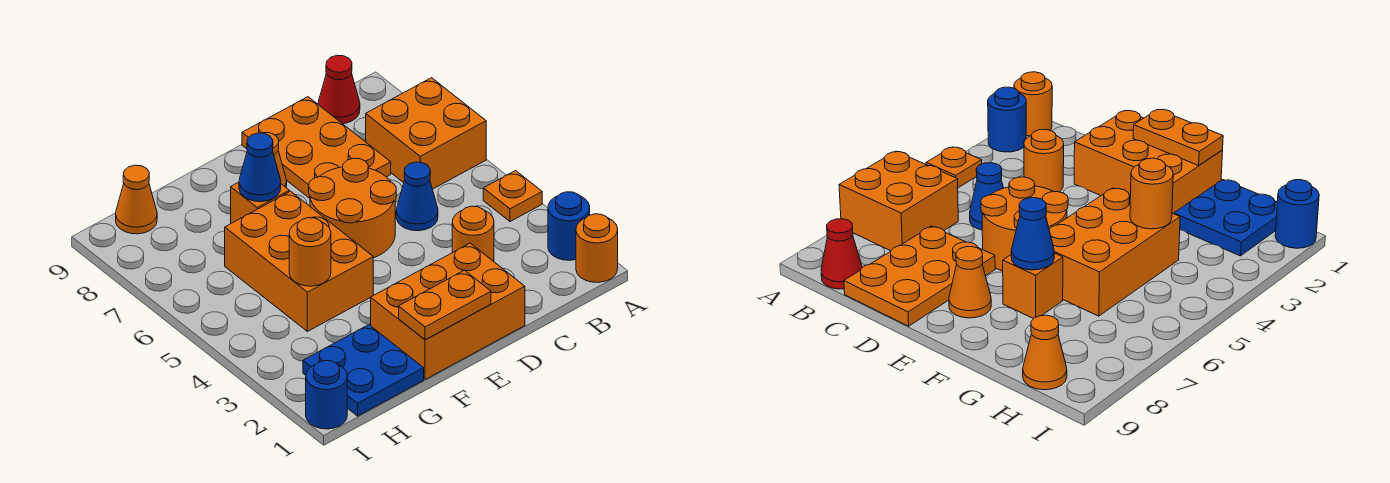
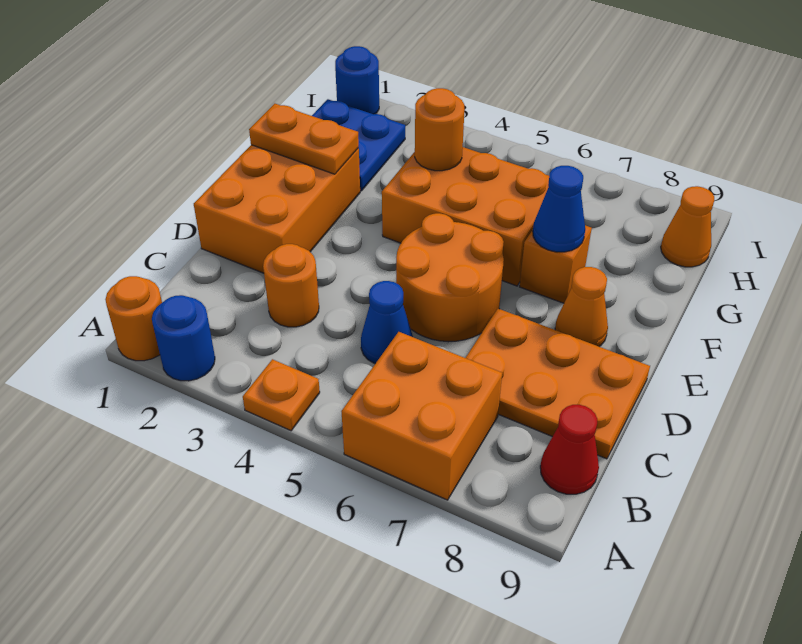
orange 1x2 plate [399,270,491,340] -> orange 1x2 plate turned to [249,104,359,174]

